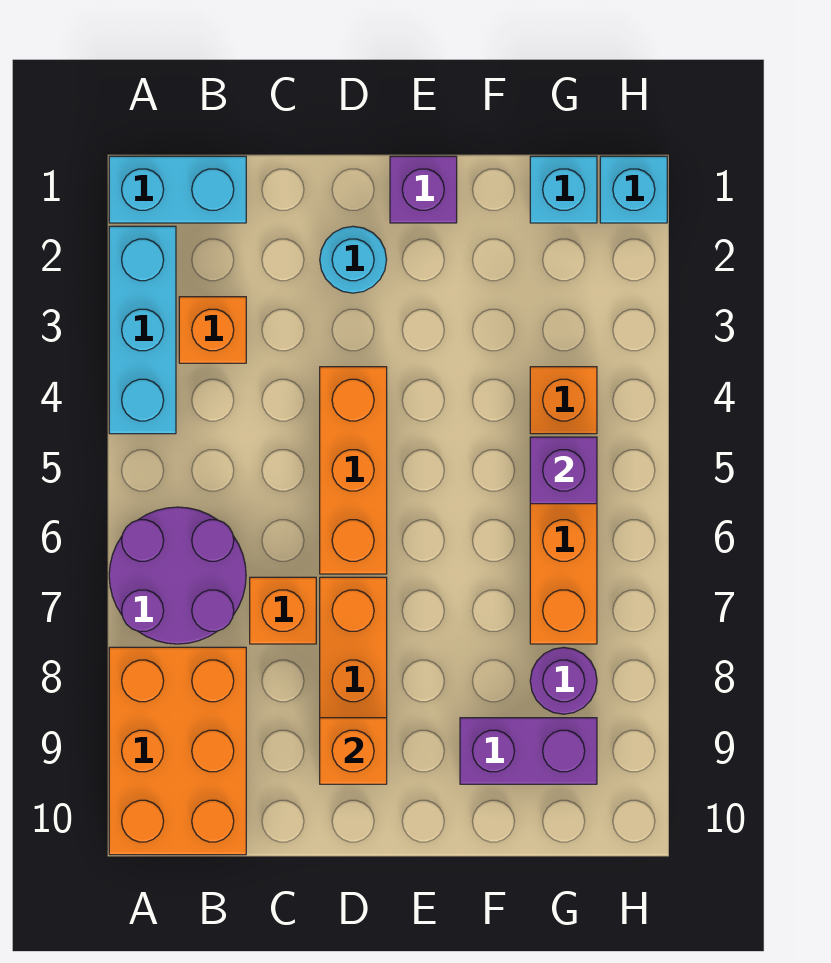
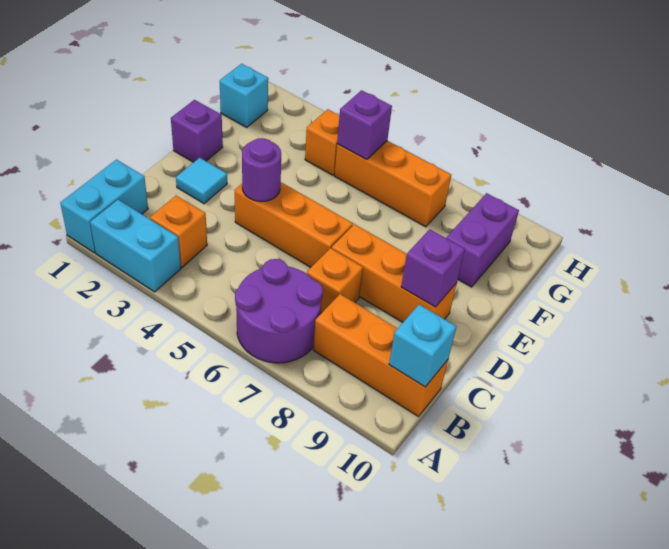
cyan 1x3 brick [109,226,176,434] -> cyan 1x2 brick [90,200,181,292]
orange 2x3 brick [109,647,246,855] -> orange 1x3 brick [313,294,448,417]
cyan 1x1 round brick [320,226,387,293] -> cyan 1x1 tile [176,158,227,204]
orange 1x1 brick [320,718,387,784] -> purple 1x1 brick [401,229,465,307]
purple 1x1 round brick [530,647,597,714] -> purple 1x1 round brick moved to [242,138,281,202]
cyan 1x1 brick [600,156,667,223] -> cyan 1x1 brick moved to [389,305,456,387]

